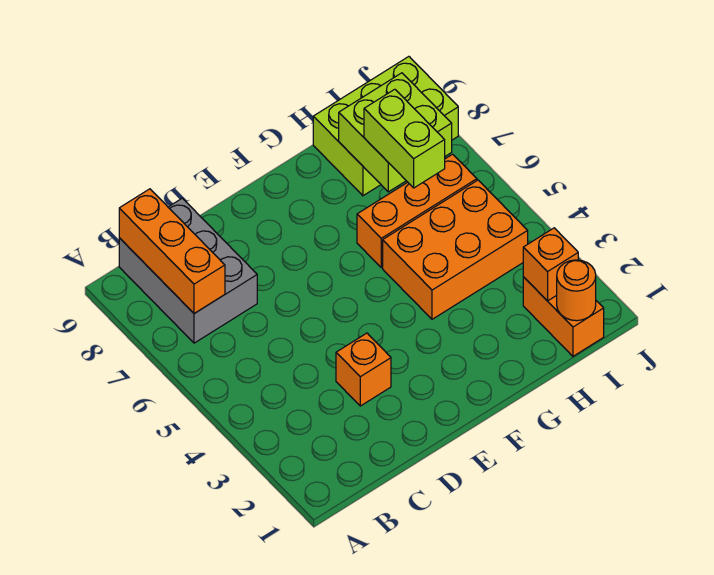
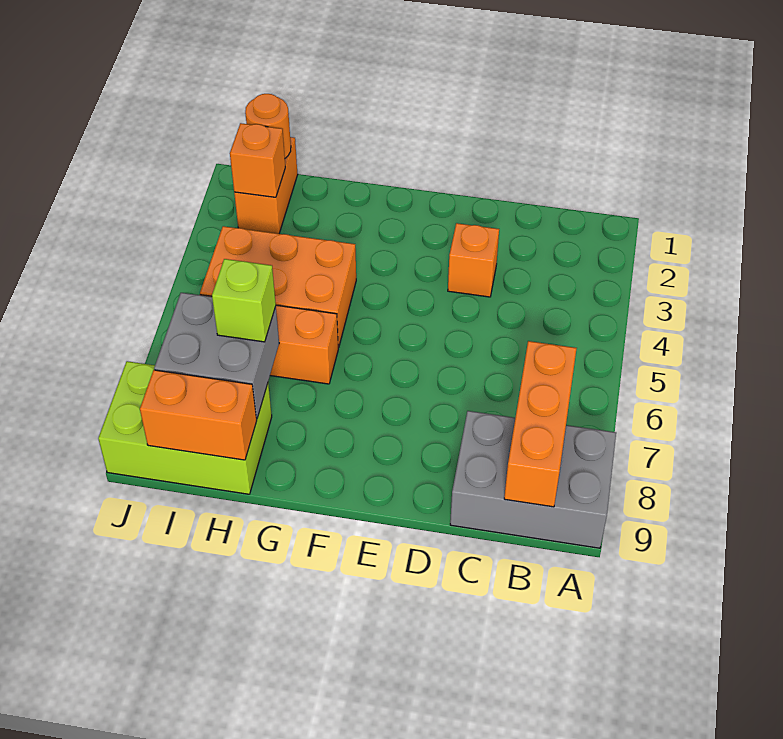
grey 2x3 brick [119,198,257,343] -> grey 2x3 brick turned to [450,411,616,548]
lime 1x2 brick [364,89,445,188] -> lime 1x1 brick [212,259,276,342]
lime 2x2 brick [339,73,452,192] -> grey 2x2 brick [154,293,279,419]
none -> orange 1x2 brick [140,370,257,460]

